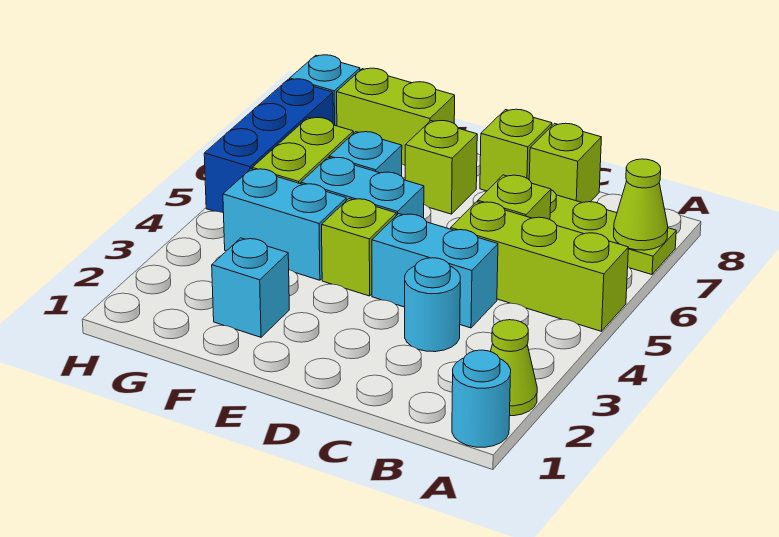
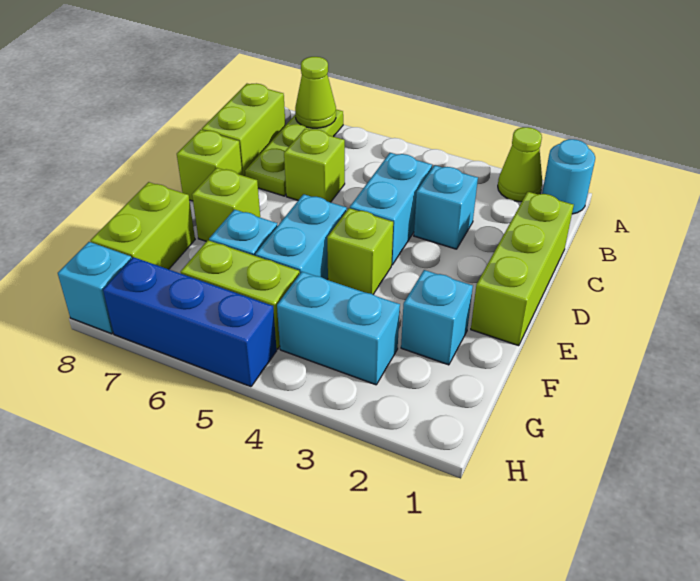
lime 1x3 brick [451,202,628,331] -> lime 1x3 brick moved to [471,192,574,346]
cyan 1x1 round brick [405,258,460,352] -> cyan 1x1 brick [414,165,478,249]
lime 1x1 brick [529,123,601,203] -> lime 1x2 brick [202,83,285,176]
cyan 1x2 brick [223,169,346,280] -> cyan 1x2 brick turned to [277,272,400,385]

